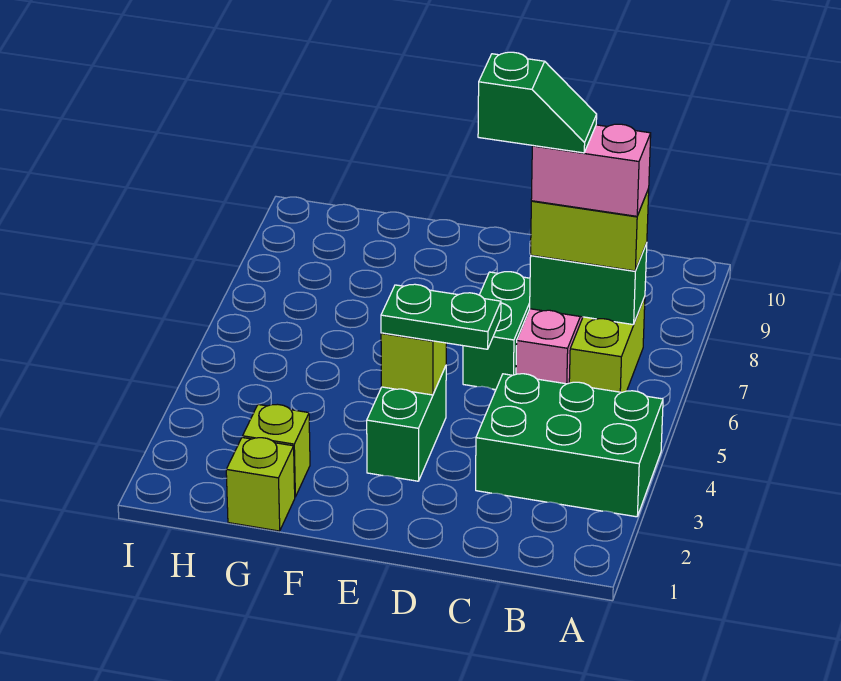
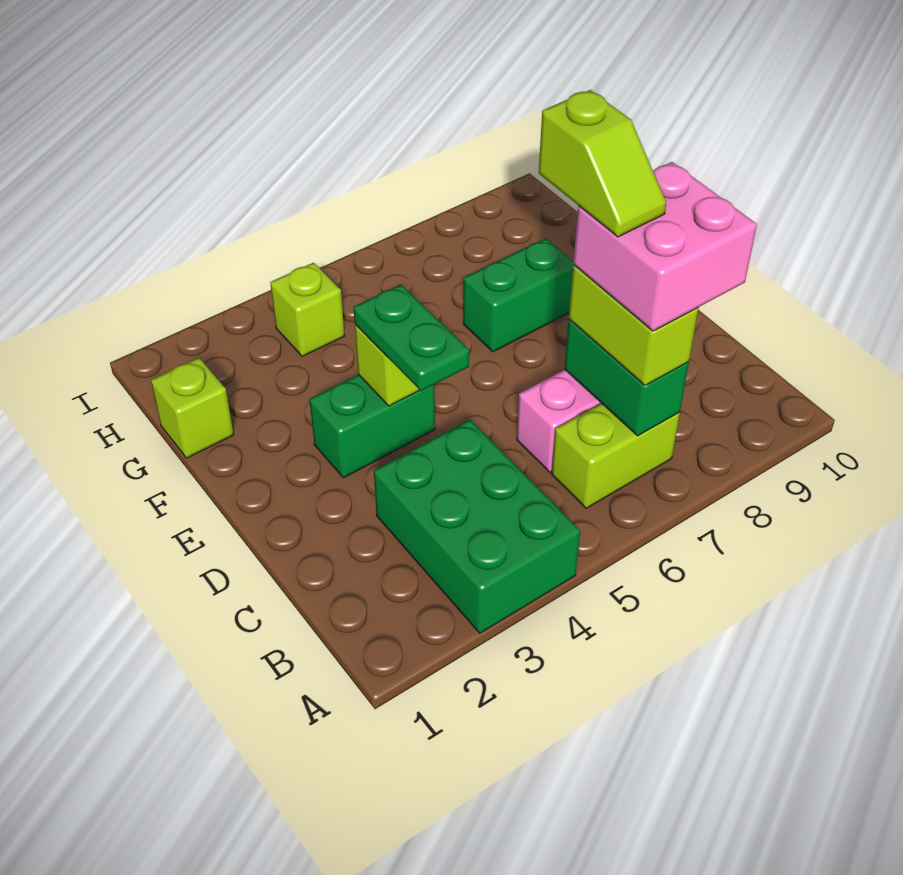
pink 1x2 brick [531,124,651,216] -> pink 2x2 brick [573,162,757,331]
green 1x2 slope [478,52,597,153] -> lime 1x2 slope [539,90,666,237]
green 1x2 brick [463,272,530,390] -> green 1x2 brick moved to [463,239,574,352]
lime 1x1 brick [243,404,310,497] -> lime 1x1 brick moved to [270,263,344,356]

